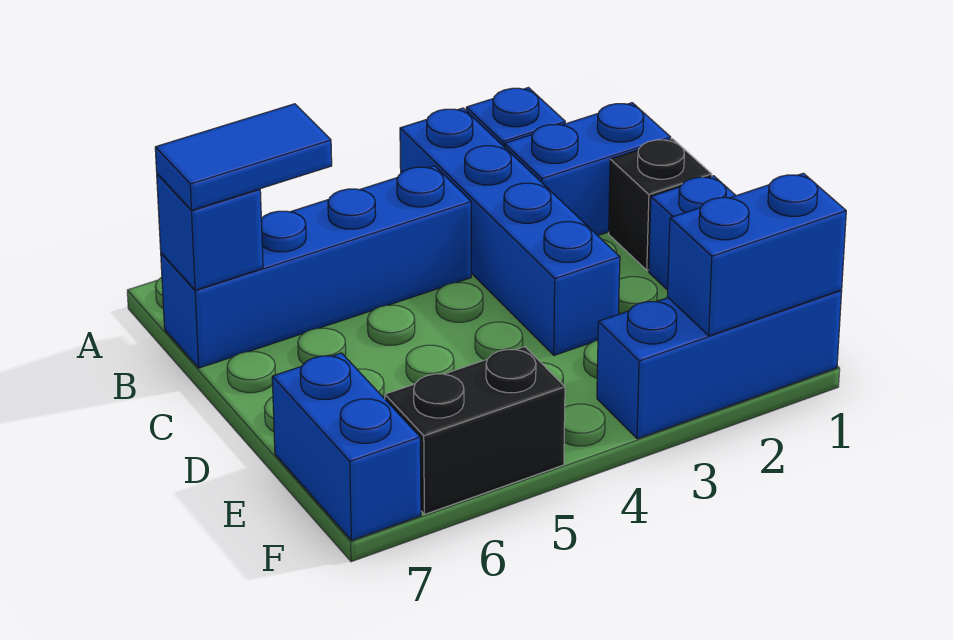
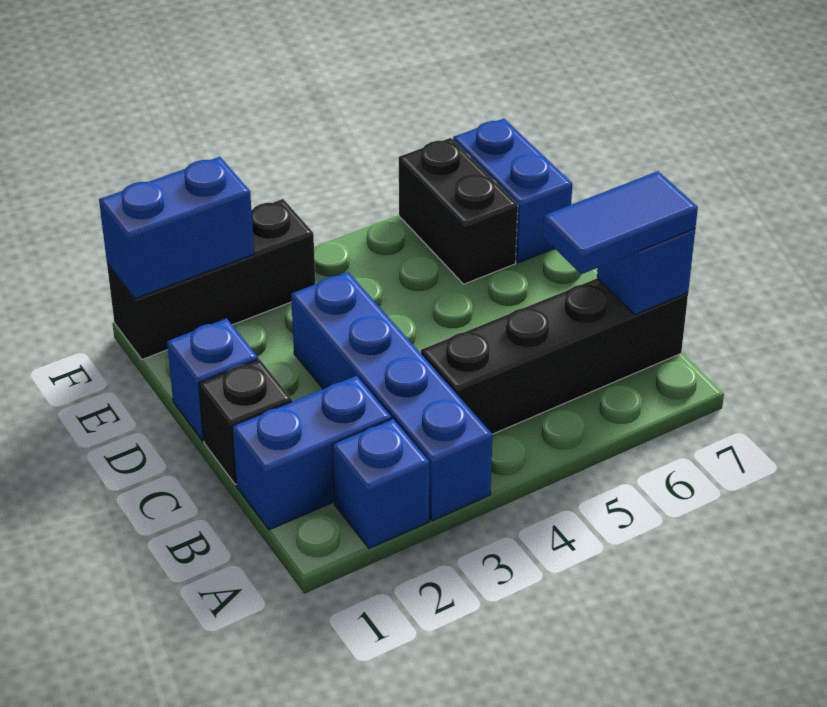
blue 1x4 brick [161,166,471,368] -> black 1x4 brick [421,278,688,434]
blue 1x3 brick [597,290,842,439] -> black 1x3 brick [107,199,315,359]
black 1x2 brick [385,347,565,514] -> black 1x2 brick turned to [399,138,518,284]

